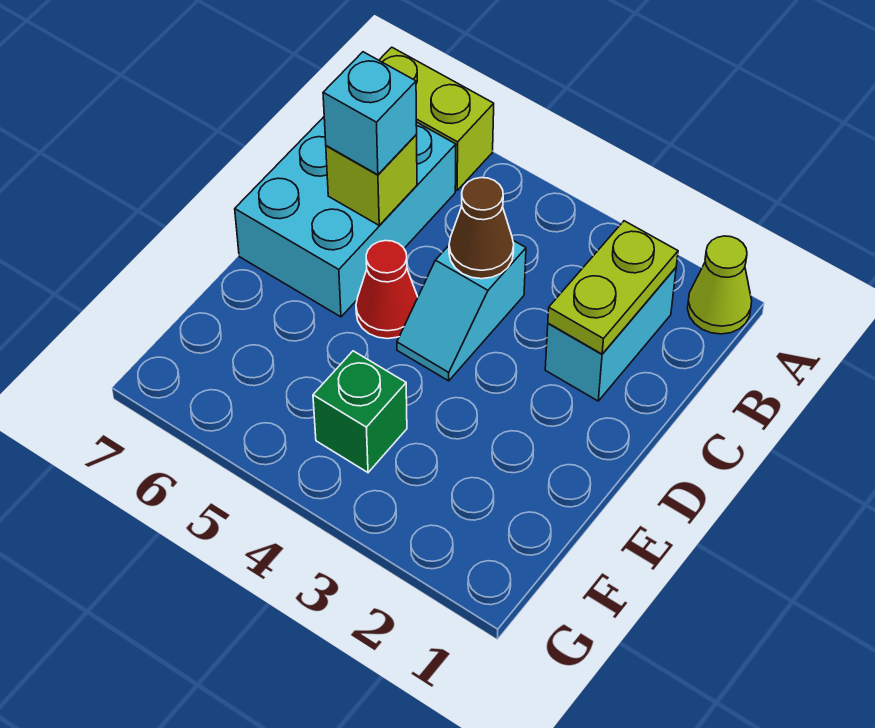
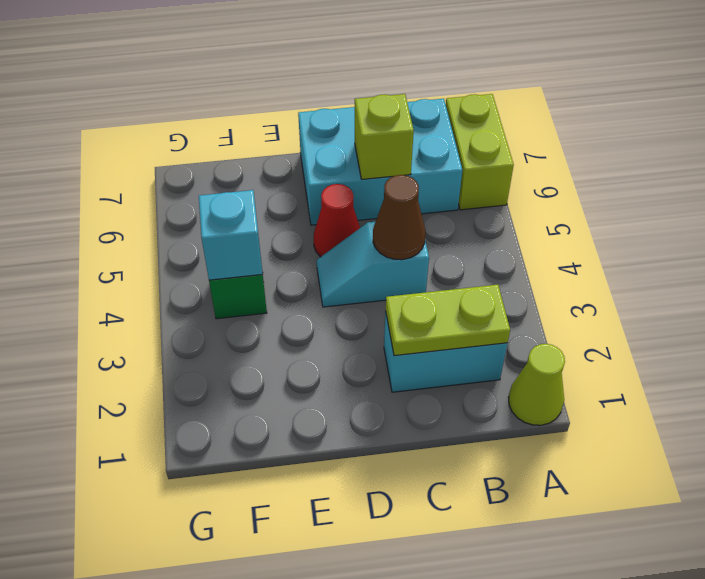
cyan 1x1 brick [323,52,417,175] -> cyan 1x1 brick moved to [199,190,263,280]

